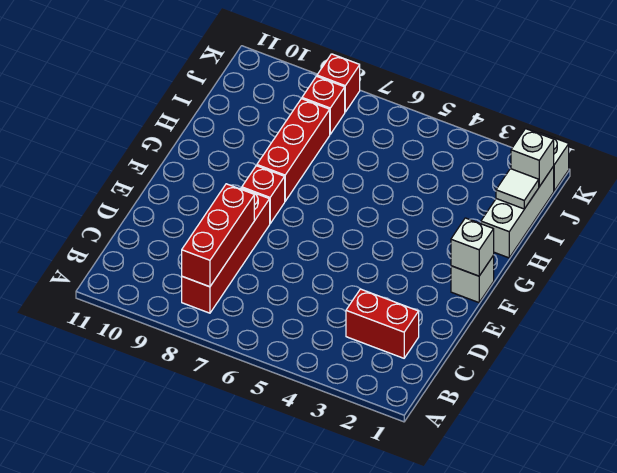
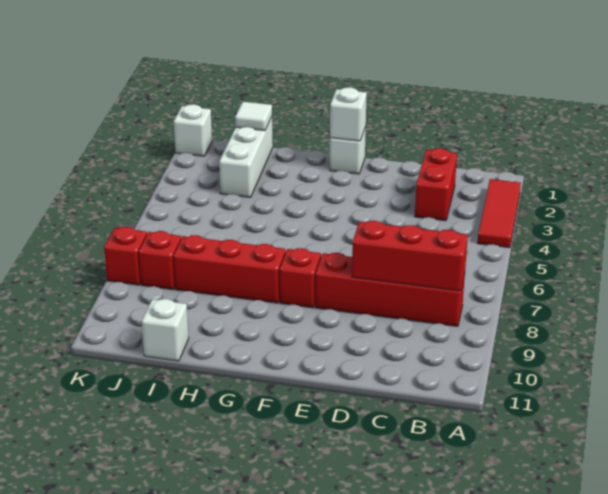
none -> red 1x3 tile [477,179,521,248]
white 1x3 brick [481,166,554,258] -> white 1x3 brick turned to [219,117,273,198]
white 1x1 brick [511,129,554,187] -> white 1x1 brick moved to [142,299,189,361]

